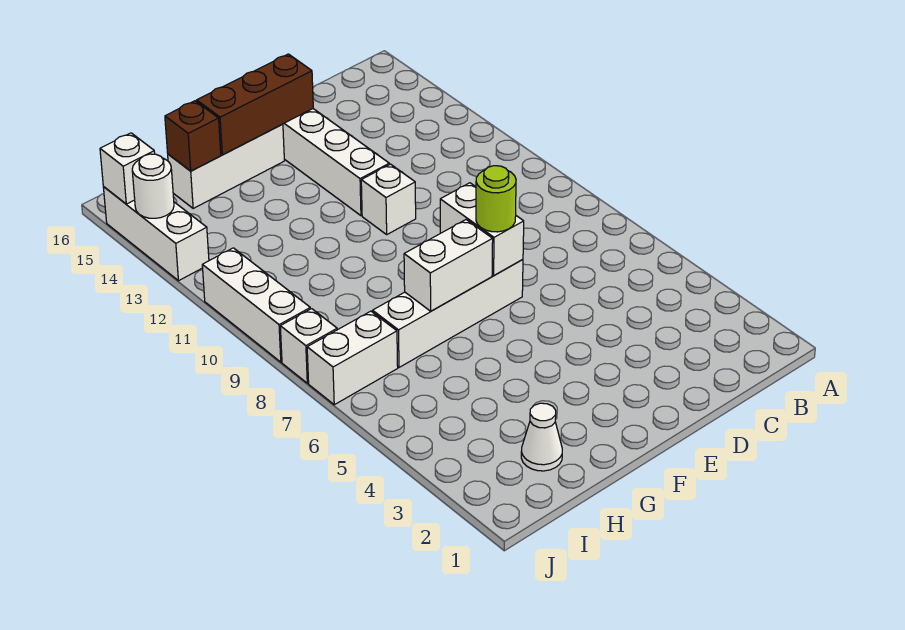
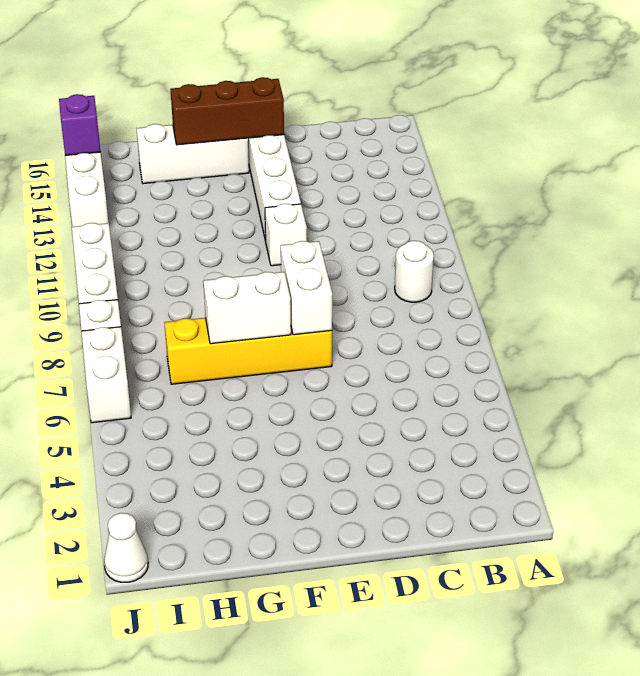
white 1x4 brick [373,260,523,367] -> yellow 1x4 brick [164,318,332,384]
lime 1x1 round brick [476,166,516,232] -> none
white 1x1 cone [521,403,562,471] -> white 1x1 cone moved to [104,513,148,582]
brown 1x1 brick [165,101,221,171] -> none
white 1x2 brick [307,311,398,405] -> white 1x2 brick turned to [82,327,131,423]
white 1x1 round brick [132,154,174,218] -> white 1x1 round brick moved to [395,241,434,302]
white 1x1 brick [100,133,155,204] -> purple 1x1 brick [59,94,101,155]

